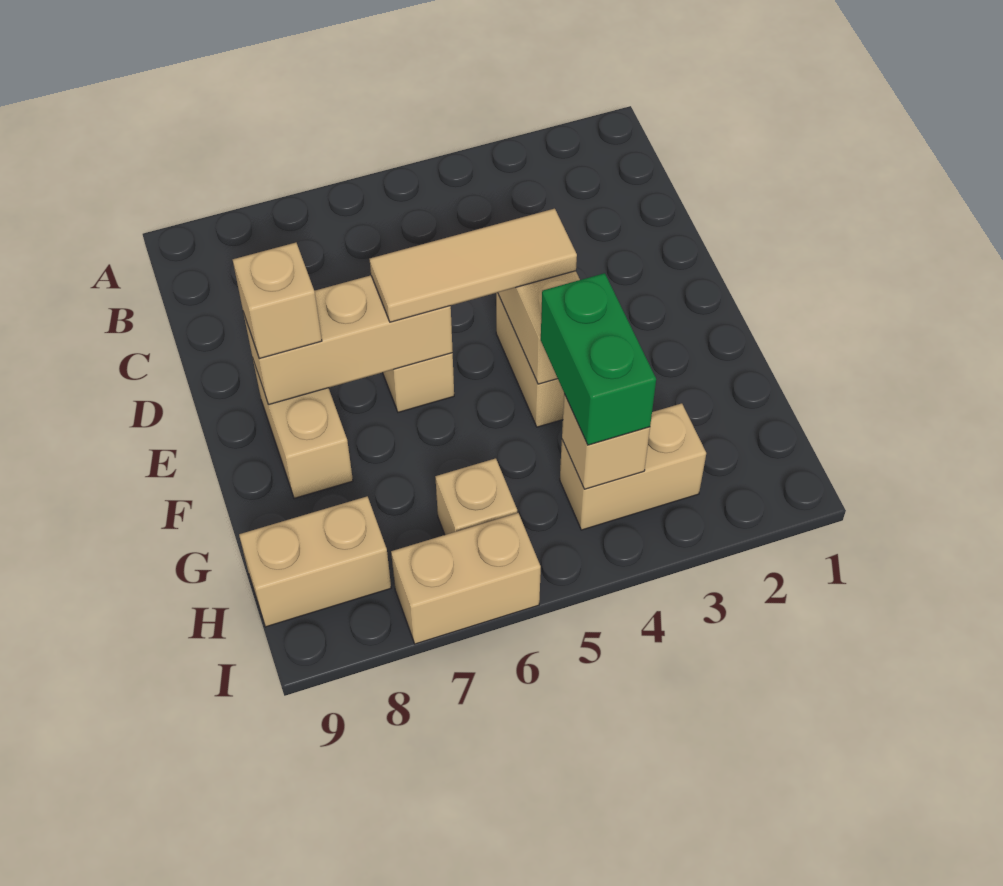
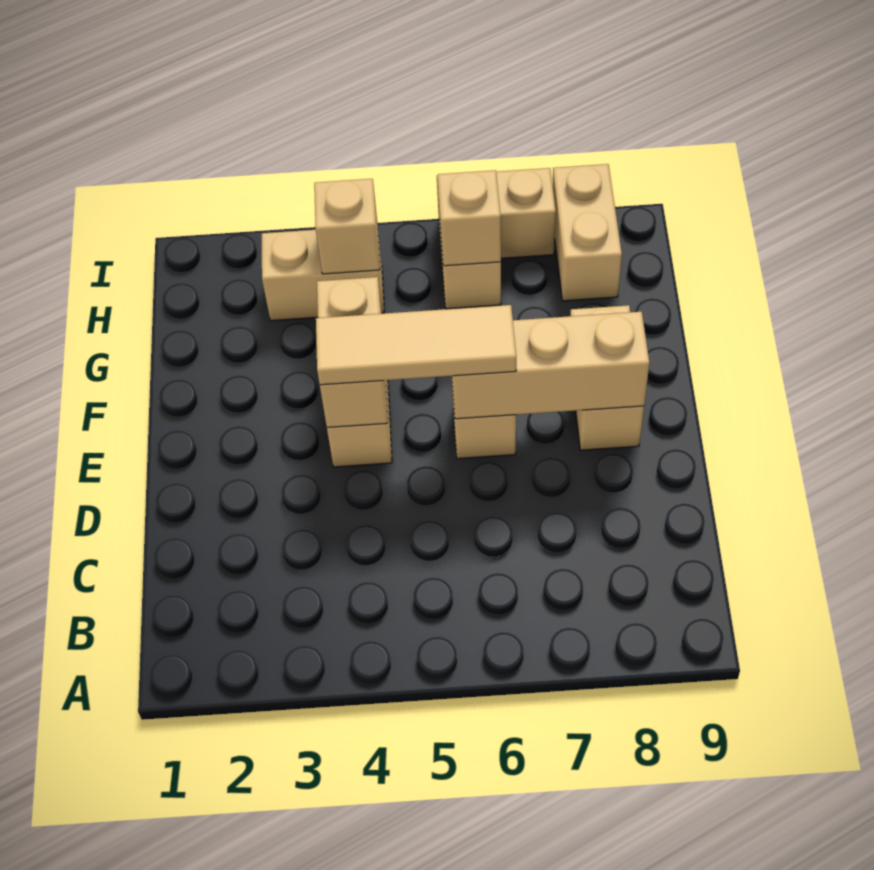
tan 1x1 brick [233,242,322,359] -> tan 1x1 brick moved to [438,170,501,266]
green 1x2 brick [541,273,656,445] -> none
tan 1x2 brick [239,496,391,627] -> tan 1x2 brick turned to [553,164,622,301]

